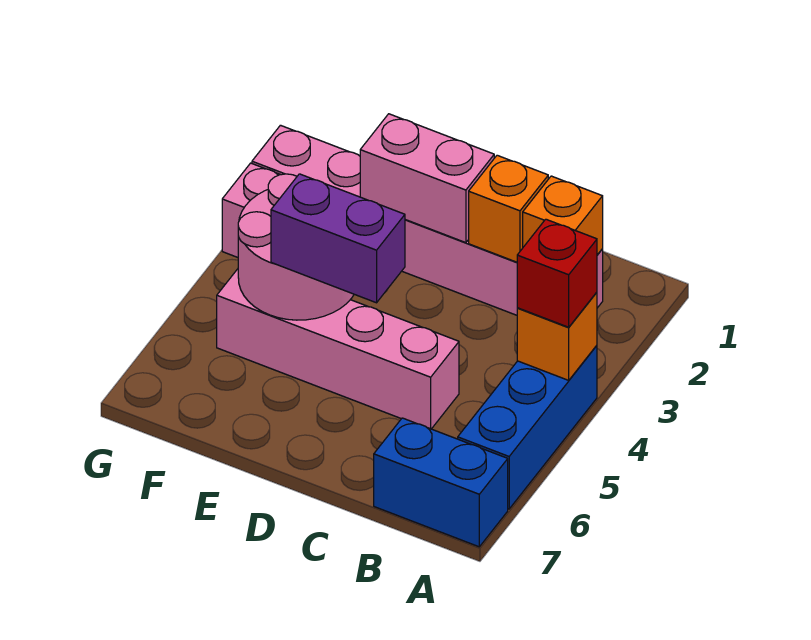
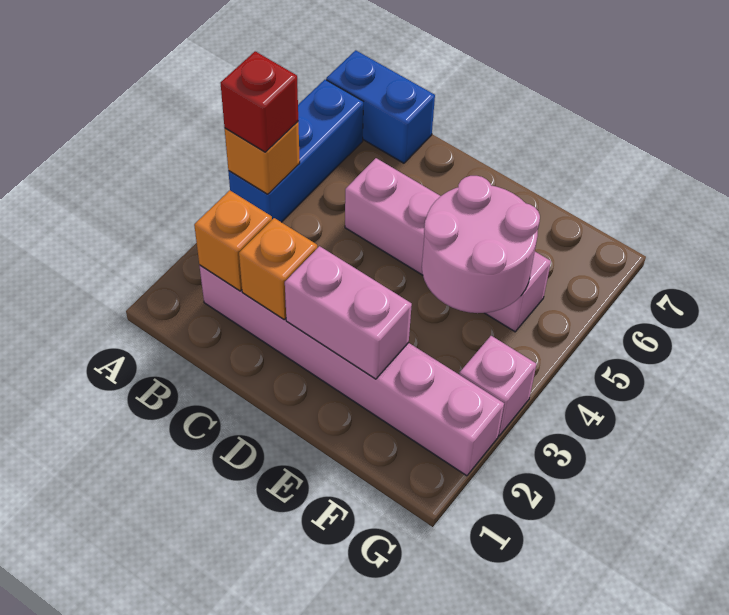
purple 1x2 brick [271,174,405,303] -> none

